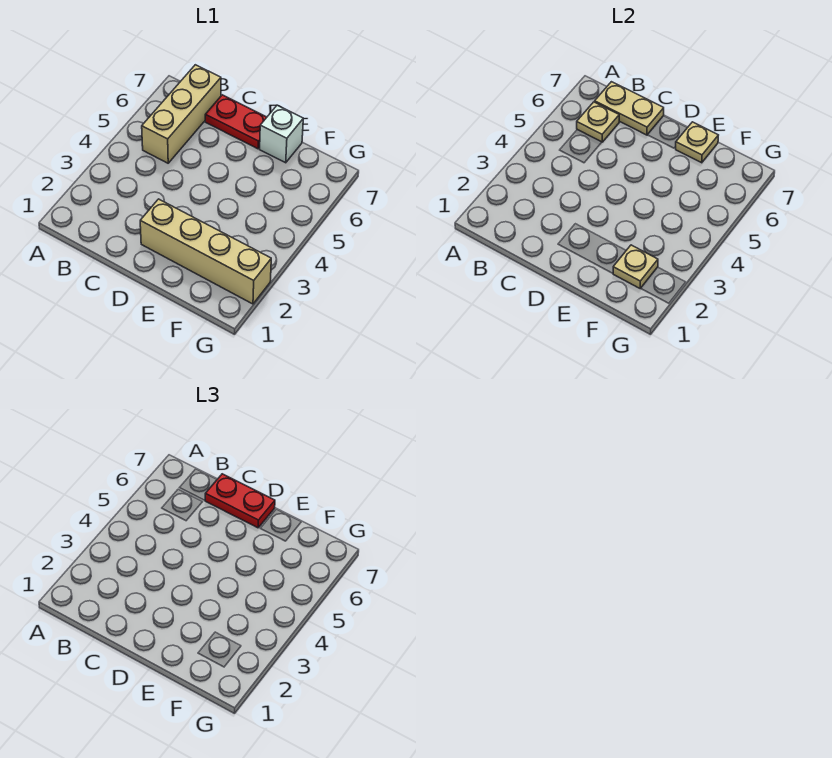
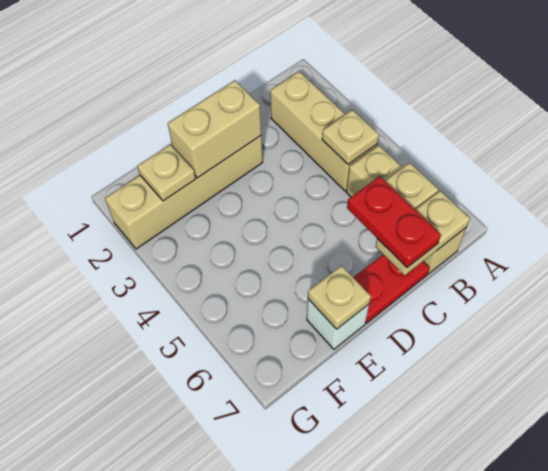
none -> tan 1x3 brick [270,72,377,191]
none -> tan 1x1 plate [322,110,379,164]
red 1x2 plate [205,474,275,528] -> red 1x2 plate turned to [347,176,441,267]
none -> tan 1x2 brick [168,80,261,178]

